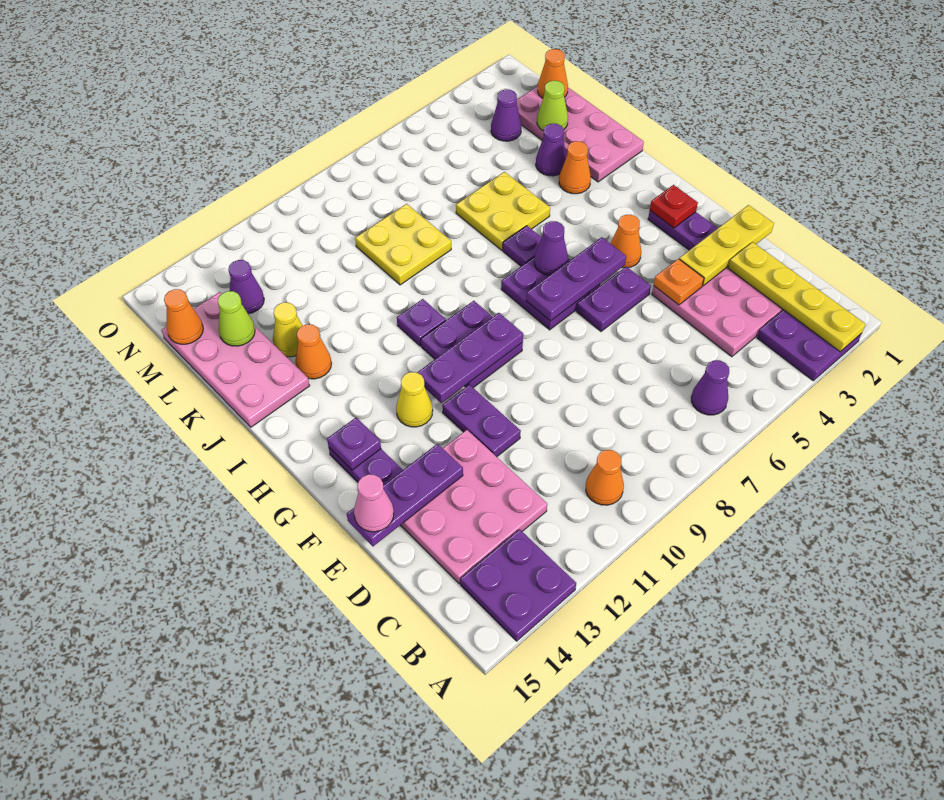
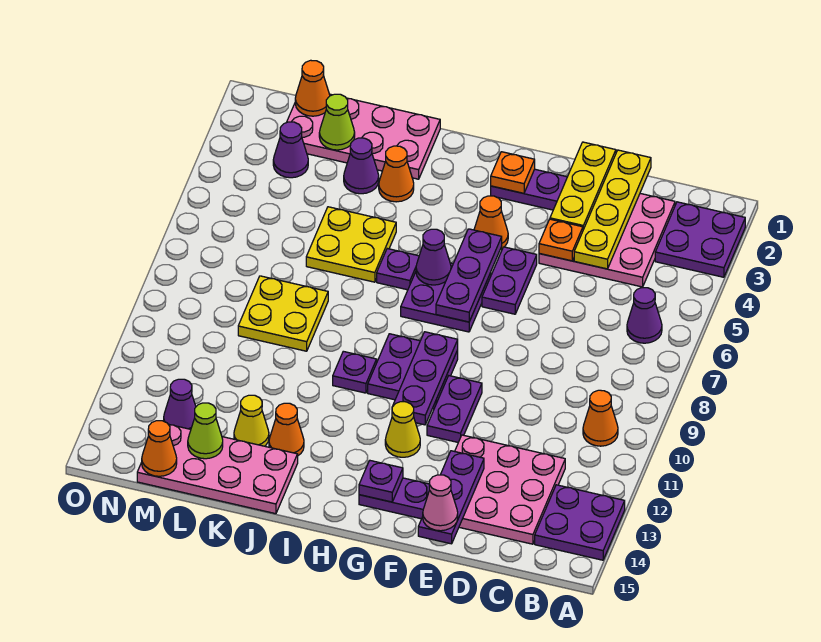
yellow 1x4 plate [728,242,865,352] -> yellow 1x4 plate turned to [574,150,651,269]
purple 1x2 plate [442,385,521,457] -> purple 1x2 plate turned to [427,376,482,442]
red 1x1 plate [650,185,698,228] -> orange 1x1 plate [491,152,535,193]

